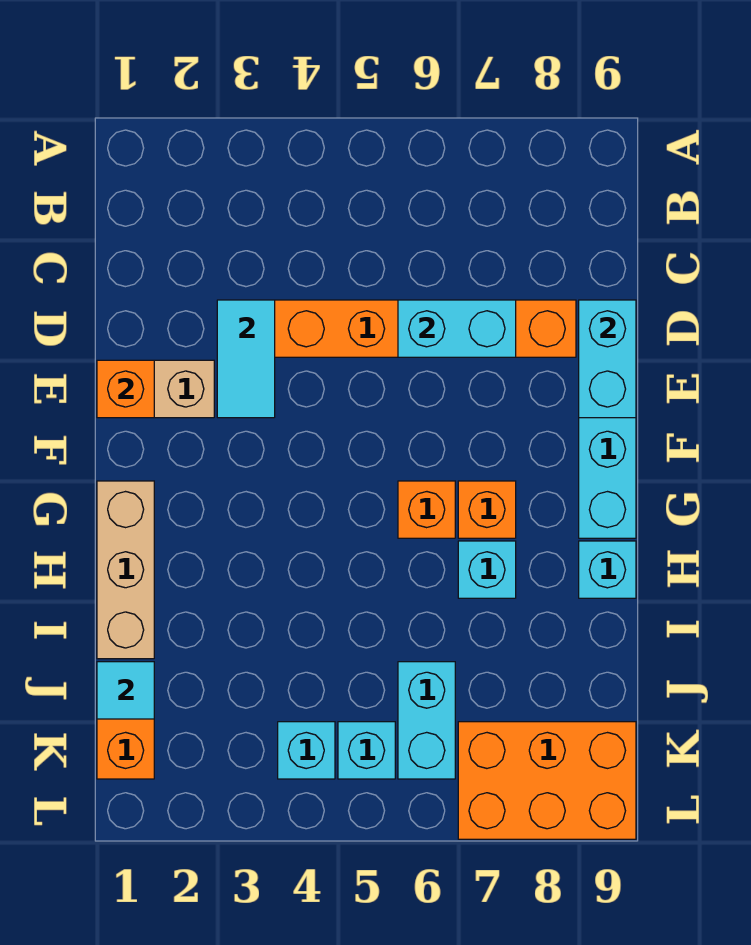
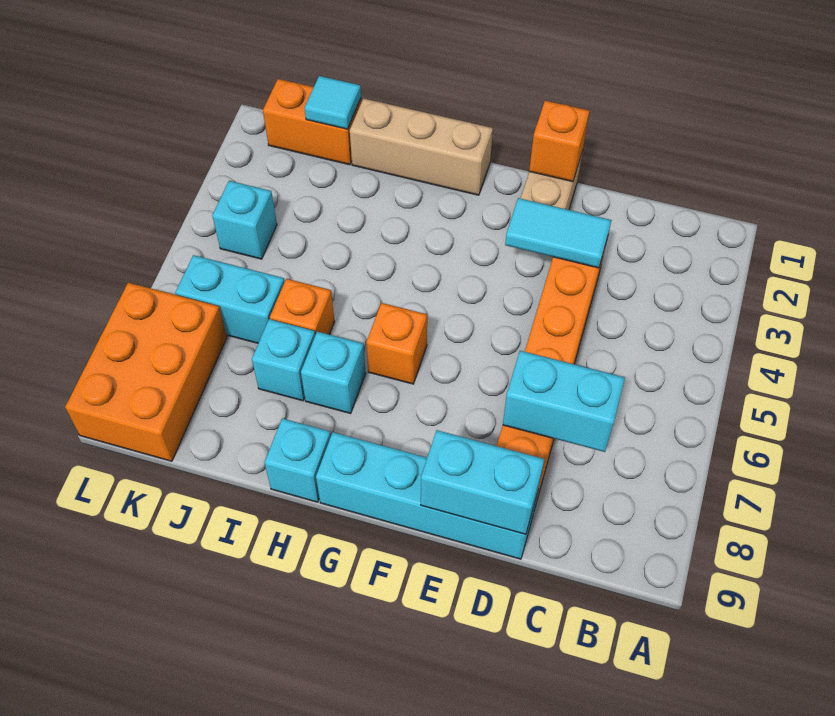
cyan 1x2 brick [398,300,516,357] -> cyan 1x2 brick turned to [503,351,625,452]
orange 1x1 brick [458,481,516,538] -> orange 1x1 brick moved to [270,279,335,335]
cyan 1x1 brick [338,722,395,779] -> cyan 1x1 brick moved to [252,319,315,401]

